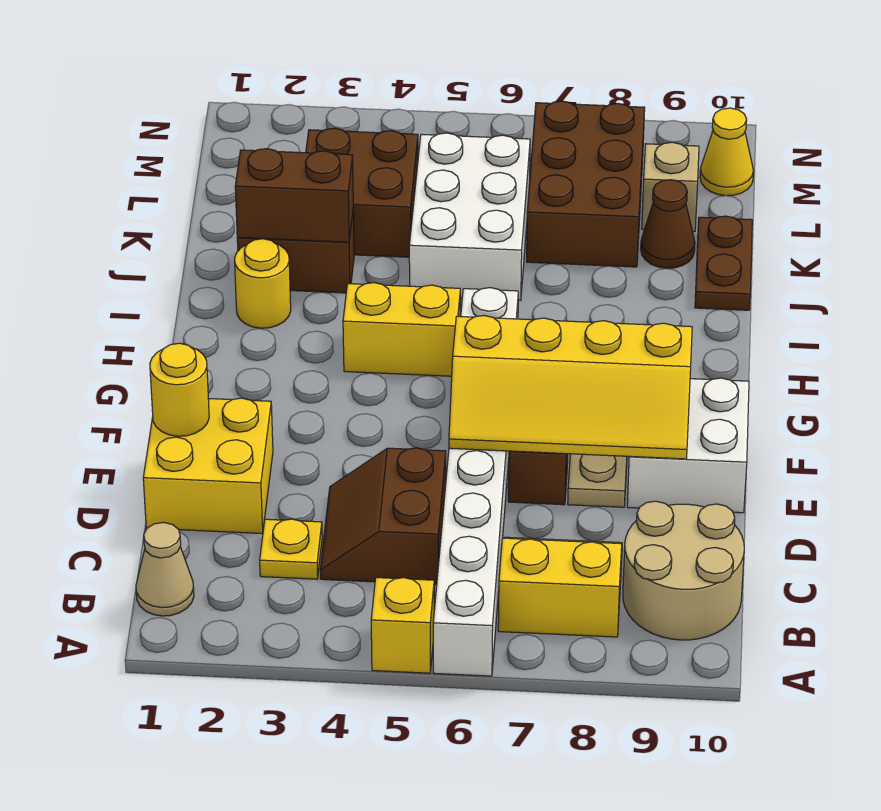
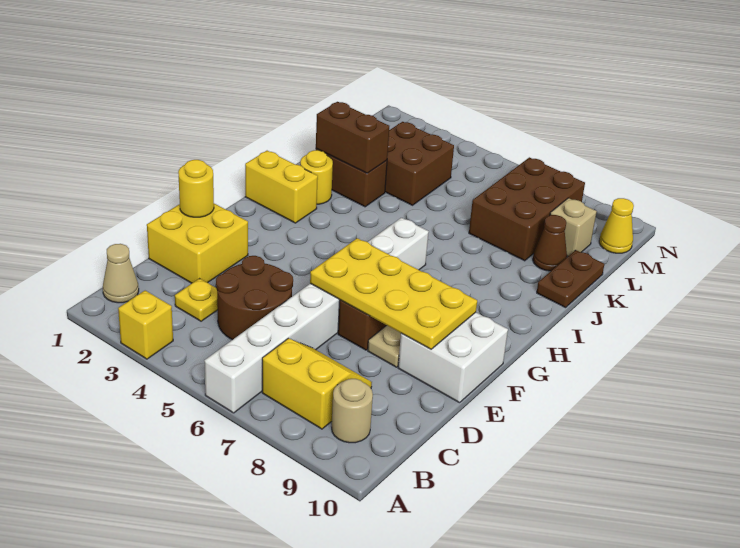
yellow 1x1 brick [371,578,434,673] -> yellow 1x1 brick moved to [118,291,173,359]
tan 2x2 round brick [623,501,744,640] -> tan 1x1 round brick [332,379,373,443]
brown 2x2 slope [320,448,446,585] -> brown 2x2 round brick [216,256,293,340]
yellow 2x4 slope [449,316,692,459] -> yellow 2x4 plate [310,238,477,349]
yellow 1x2 brick [343,283,460,376] -> yellow 1x2 brick moved to [245,151,318,223]
white 2x3 brick [409,133,530,300] -> none

